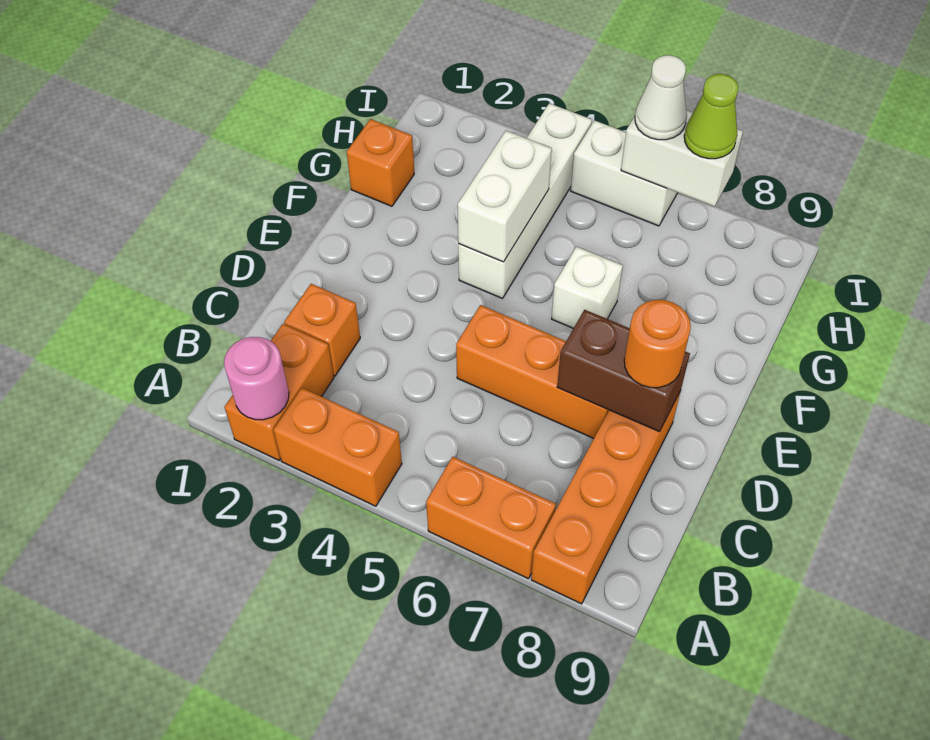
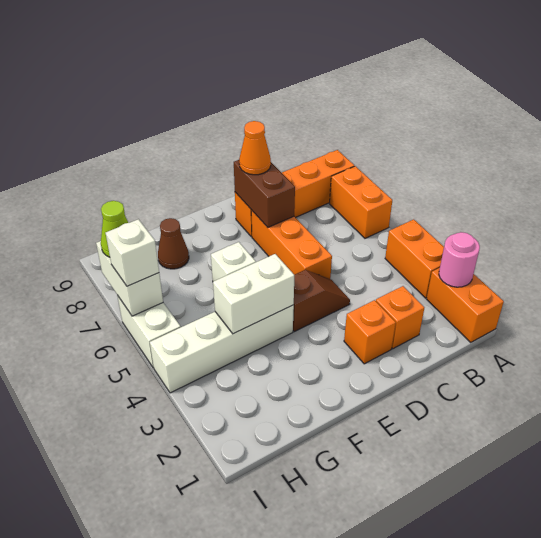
orange 1x2 brick [225,324,334,460] -> orange 1x2 brick turned to [427,268,504,342]
none -> brown 1x2 slope [293,270,350,332]
orange 1x1 round brick [624,300,691,388] -> orange 1x1 cone [239,121,271,175]
orange 1x1 brick [347,119,414,206] -> orange 1x1 brick moved to [344,300,396,364]
none -> brown 1x1 cone [158,218,189,269]
white 1x1 cone [635,55,687,140] -> white 1x1 brick [106,219,159,286]

